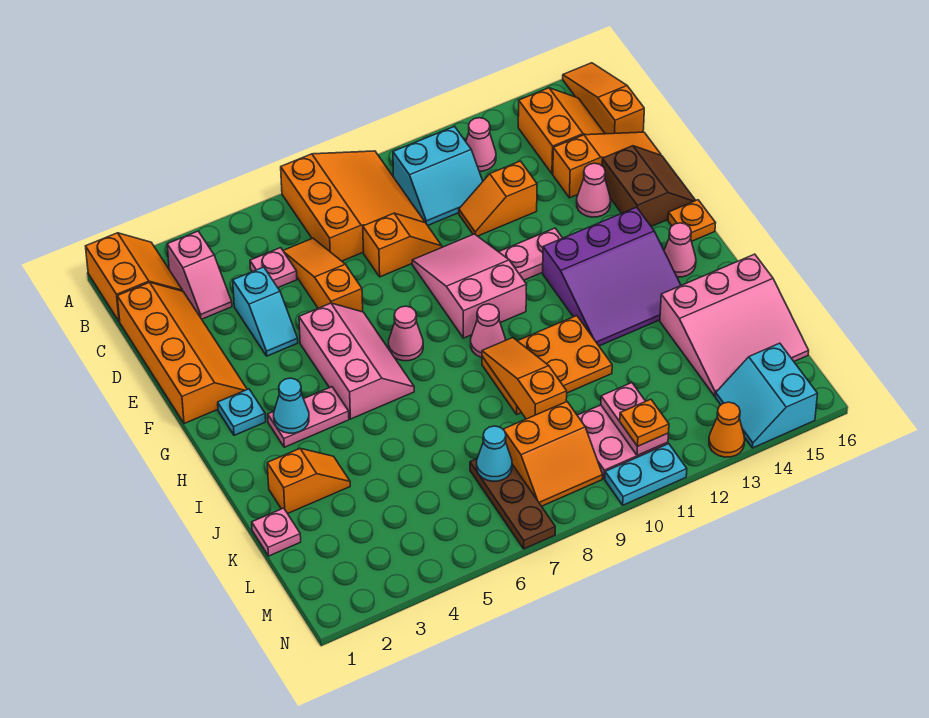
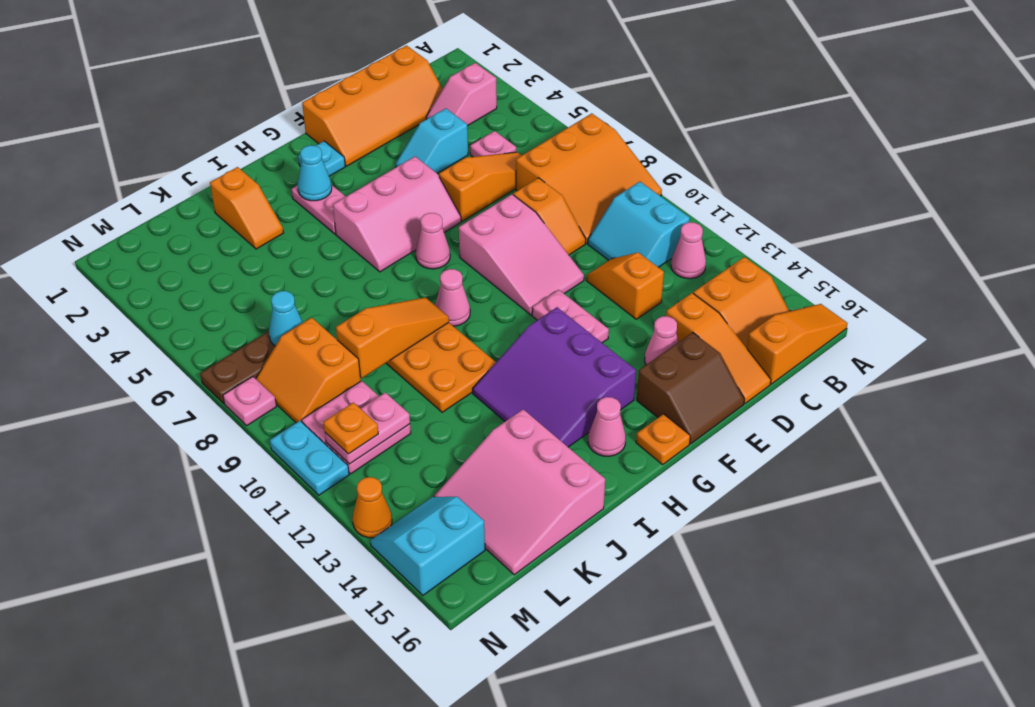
orange 2x2 slope [86,233,183,322] -> none
pink 2x3 slope [412,234,527,338] -> pink 2x3 slope turned to [459,194,584,315]
pink 1x1 plate [252,508,301,556] -> pink 1x1 plate moved to [223,377,277,425]

